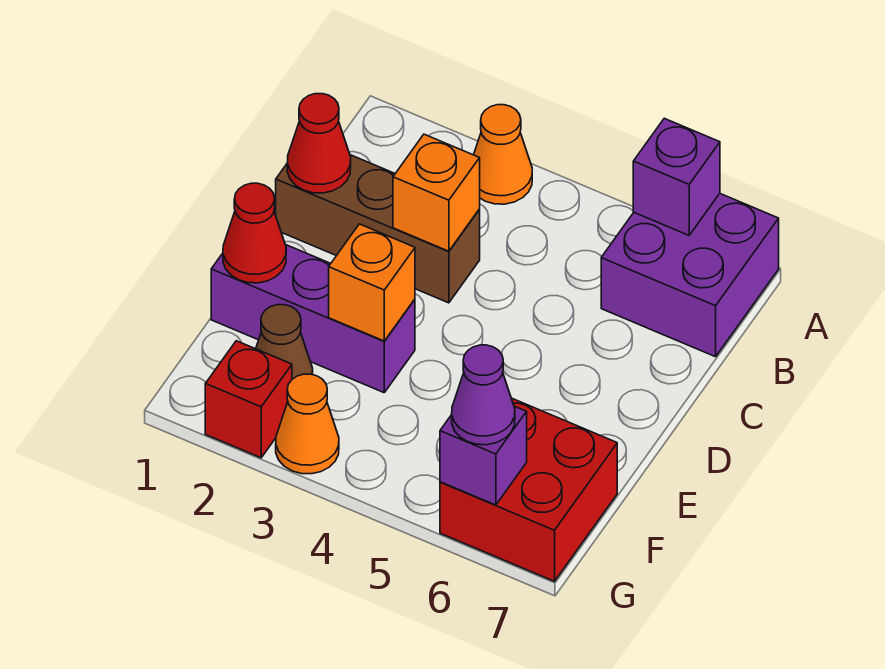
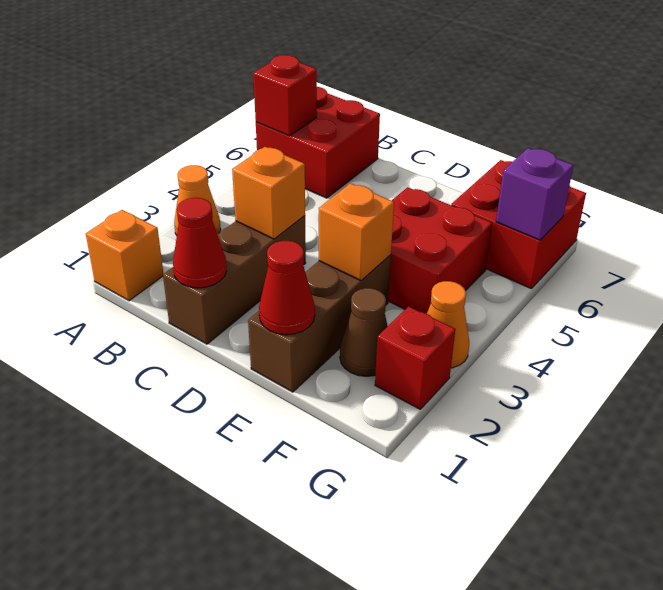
none -> orange 1x1 brick [86,210,163,301]
purple 2x2 brick [601,194,779,357] -> red 2x2 brick [256,87,380,198]
purple 1x1 brick [633,118,720,235] -> red 1x1 brick [253,55,317,136]
purple 1x3 brick [211,244,415,393] -> brown 1x3 brick [248,255,391,392]
none -> red 2x2 brick [388,187,492,314]
purple 1x1 cone [452,345,515,445] -> none

